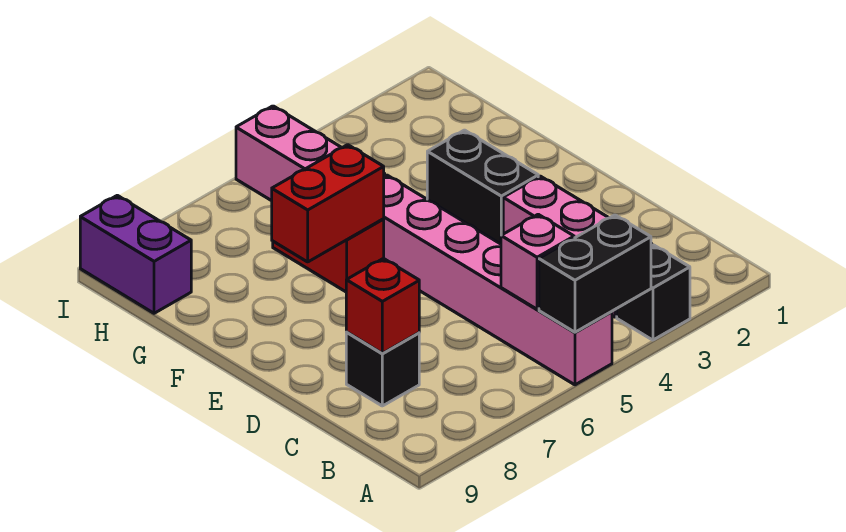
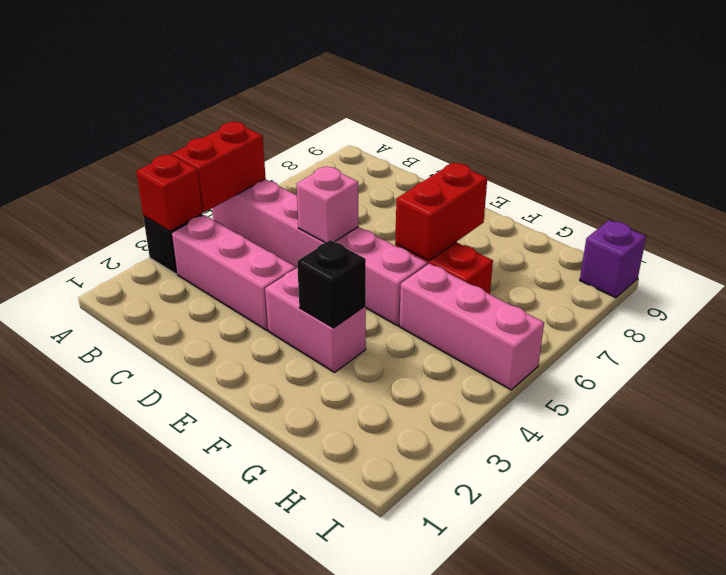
black 1x2 brick [539,215,651,332] -> red 1x2 brick [171,122,266,213]
pink 1x1 brick [501,214,574,309] -> pink 1x1 brick moved to [297,166,359,243]
black 1x1 brick [346,332,419,406] -> black 1x1 brick moved to [297,240,366,328]
red 1x1 brick [346,258,419,353] -> red 1x1 brick moved to [136,154,202,231]
black 1x2 brick [427,130,538,244] -> pink 1x2 brick [265,268,366,372]
purple 1x2 brick [80,195,191,313] -> purple 1x1 brick [580,220,646,298]

